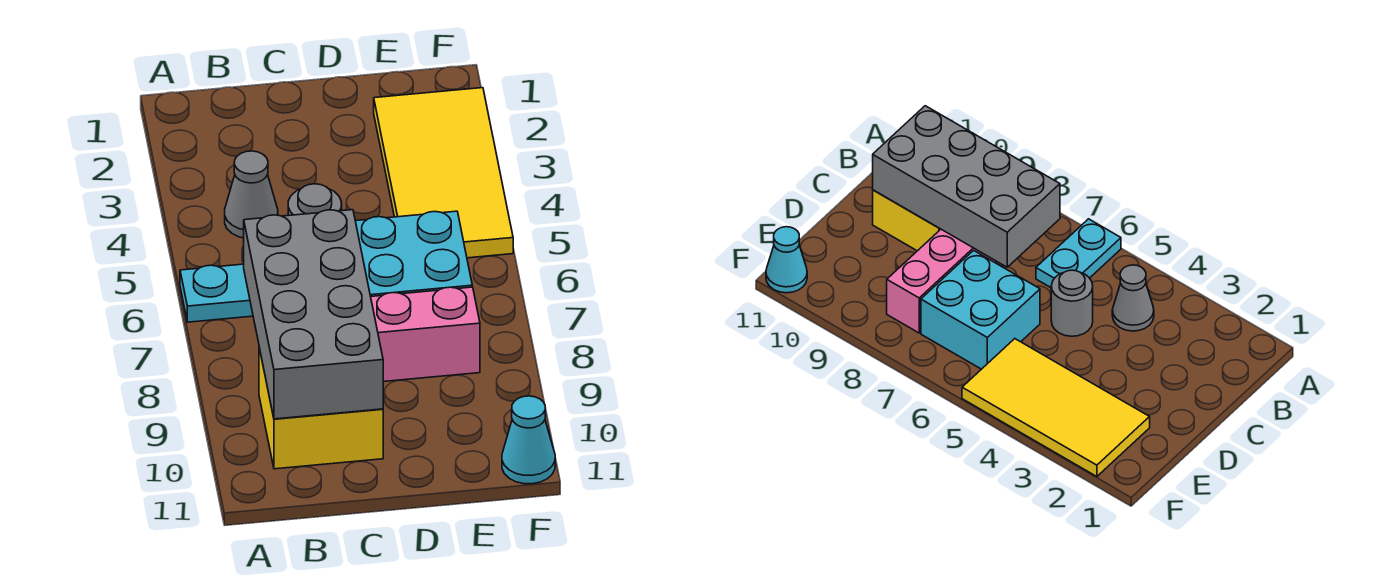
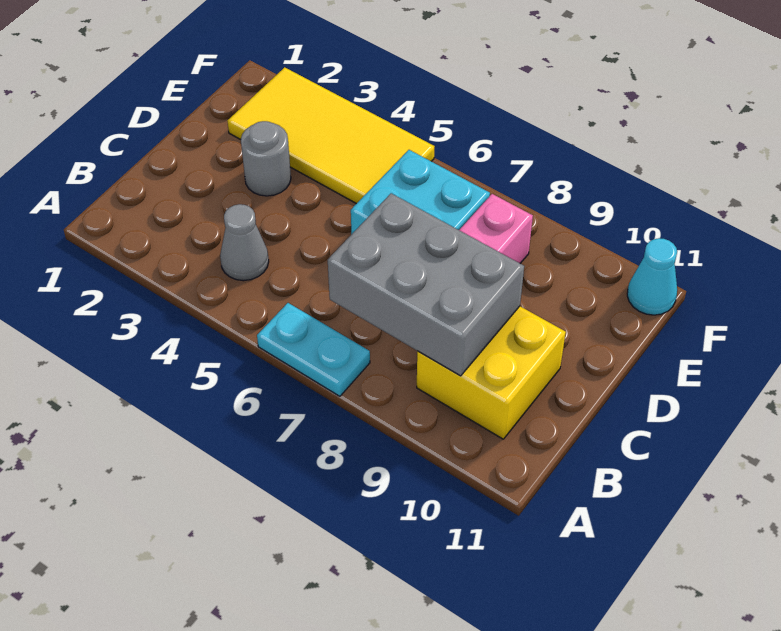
cyan 1x2 plate [180,264,253,322] -> cyan 1x2 plate turned to [257,303,370,396]
grey 2x4 brick [244,210,383,419] -> grey 2x3 brick [328,193,524,376]
grey 1x1 round brick [288,184,342,216] -> grey 1x1 round brick moved to [241,121,291,196]

